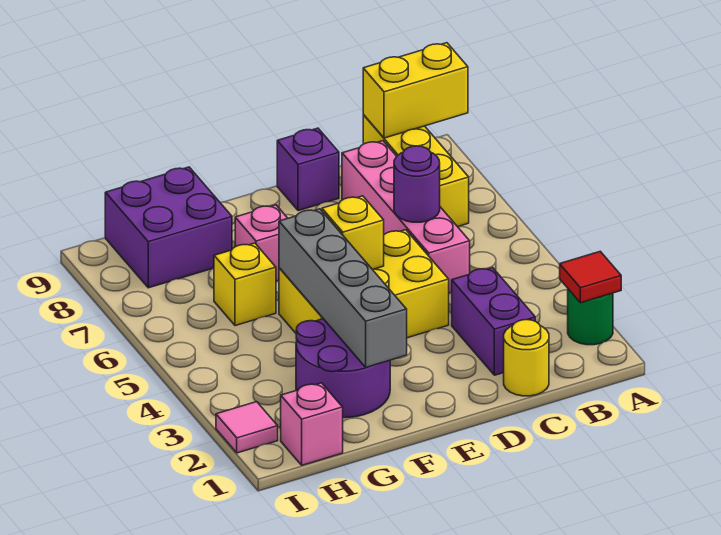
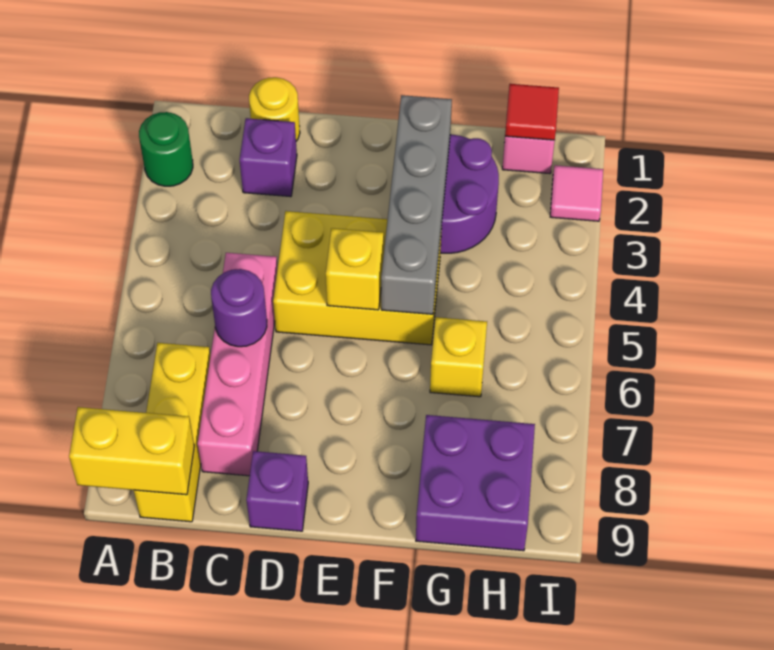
red 1x1 tile [560,251,621,303] -> red 1x1 tile moved to [505,84,559,140]
purple 1x2 brick [452,268,535,375] -> purple 1x1 brick [240,118,297,197]
pink 1x1 brick [235,205,288,281] -> none

